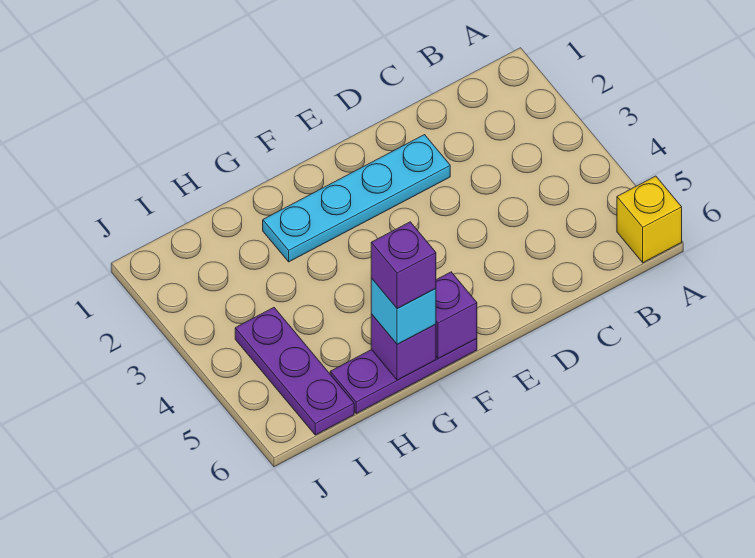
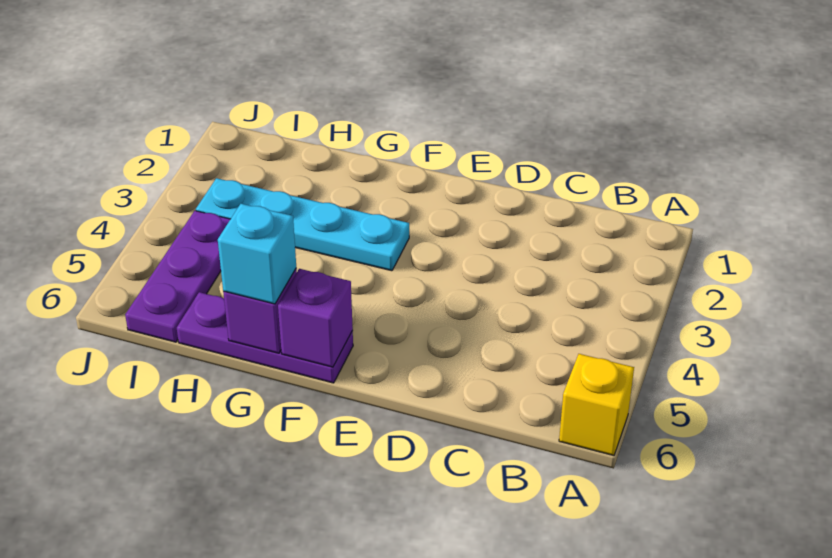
cyan 1x4 plate [263,135,450,262] -> cyan 1x4 plate moved to [196,178,409,271]
purple 1x1 brick [371,222,436,309] -> none

